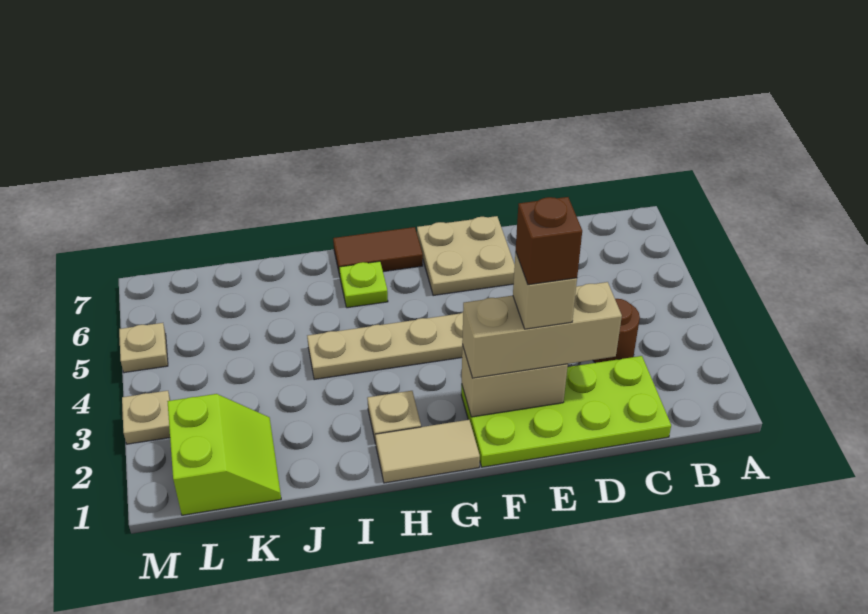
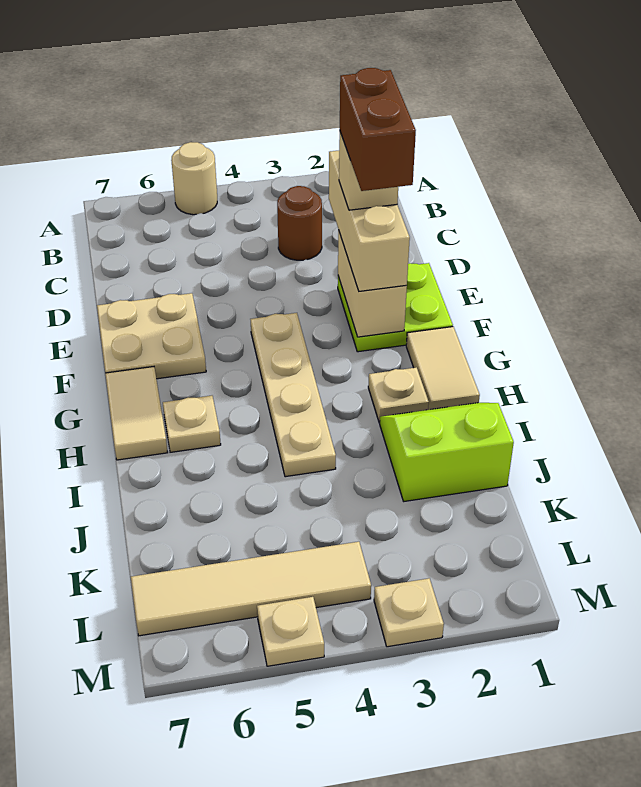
none -> tan 1x1 round brick [171,142,217,215]
lime 2x4 plate [461,356,671,467] -> lime 2x2 plate [338,263,453,352]
brown 1x1 brick [516,197,582,285] -> brown 1x2 brick [340,68,416,191]
brown 1x2 tile [333,227,423,275] -> tan 1x2 tile [105,367,168,460]
lime 1x1 plate [339,261,388,308] -> tan 1x1 plate [163,396,221,452]
lime 2x2 slope [167,394,281,515] -> lime 2x2 slope moved to [380,403,514,501]
none -> tan 1x4 tile [131,542,371,636]

